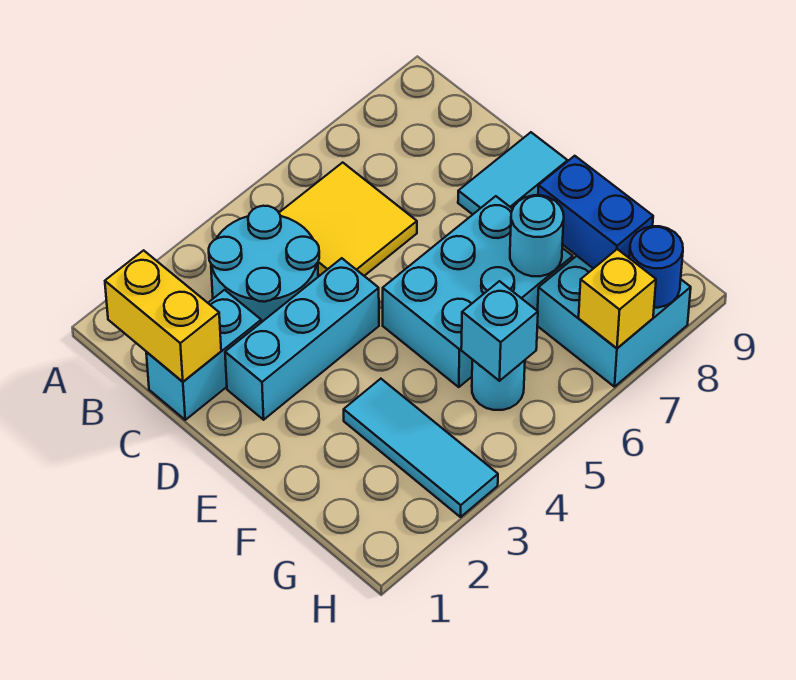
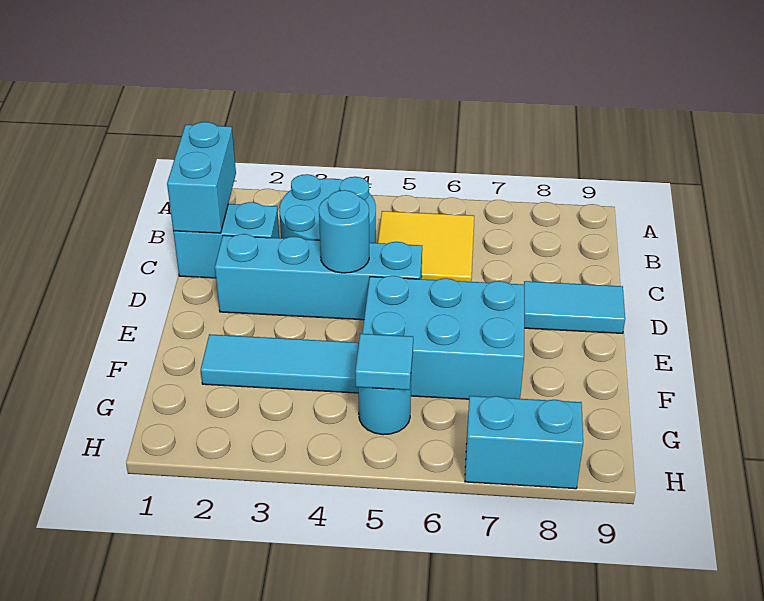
yellow 1x2 brick [105,250,221,382] -> cyan 1x2 brick [167,122,236,233]
cyan 1x3 brick [225,258,379,420] -> cyan 1x4 brick [215,234,422,320]
cyan 1x3 tile [344,379,498,517] -> cyan 1x3 tile turned to [201,334,359,393]
cyan 1x1 round brick [510,195,564,276] -> cyan 1x1 round brick moved to [319,190,369,273]
blue 1x2 brick [538,156,653,269] -> none
cyan 1x1 brick [461,281,538,381] -> cyan 1x1 tile [355,334,413,390]
cyan 2x2 brick [537,256,691,387] -> cyan 1x2 brick [465,396,583,489]
yellow 1x1 brick [579,249,656,348] -> none
blue 1x1 round brick [629,226,683,308] -> none

